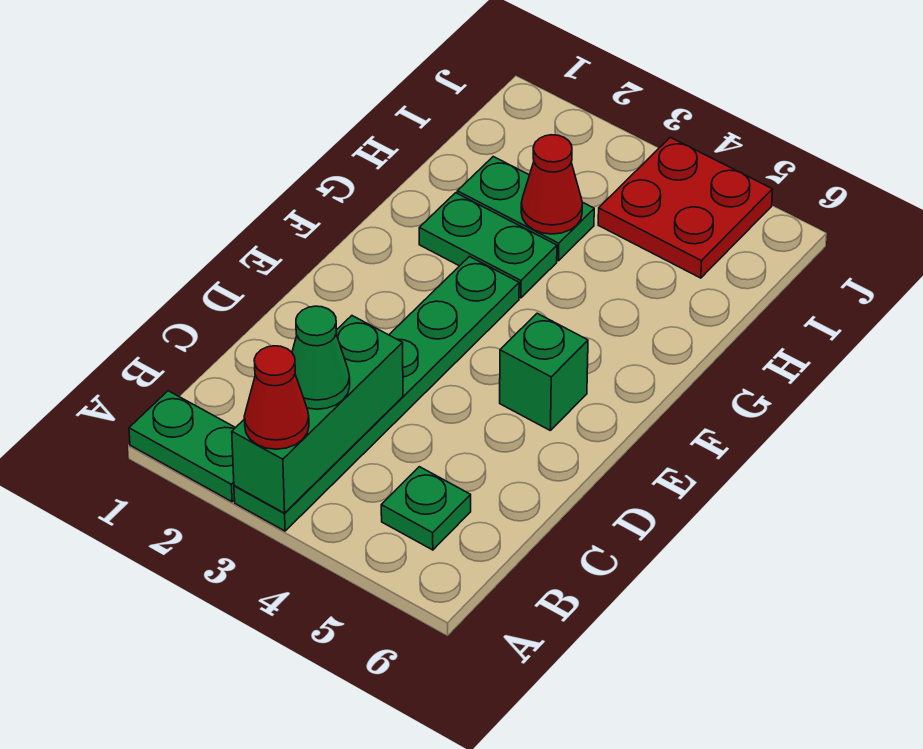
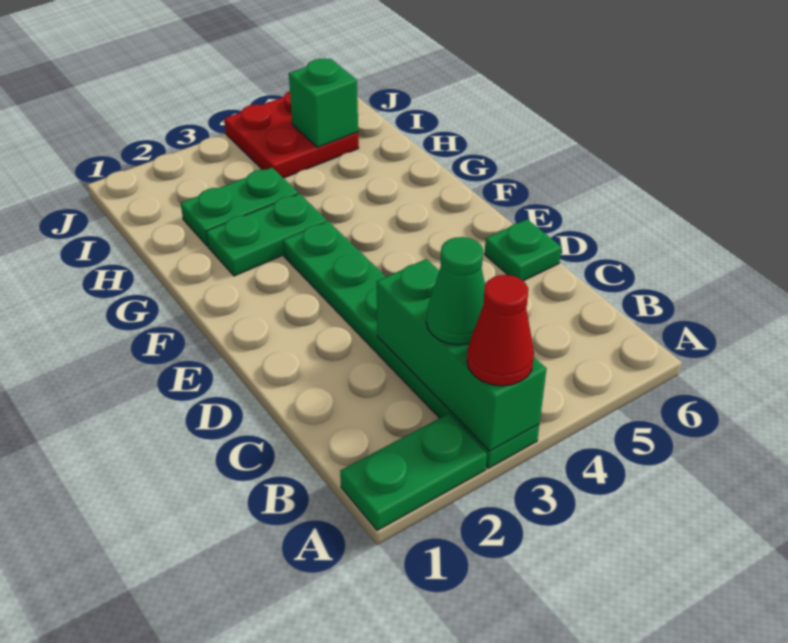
green 1x1 plate [381,467,471,550] -> green 1x1 plate moved to [485,219,561,281]
green 1x1 brick [500,313,588,430] -> green 1x1 brick moved to [289,59,358,148]
red 1x1 cone [521,135,583,234] -> none

